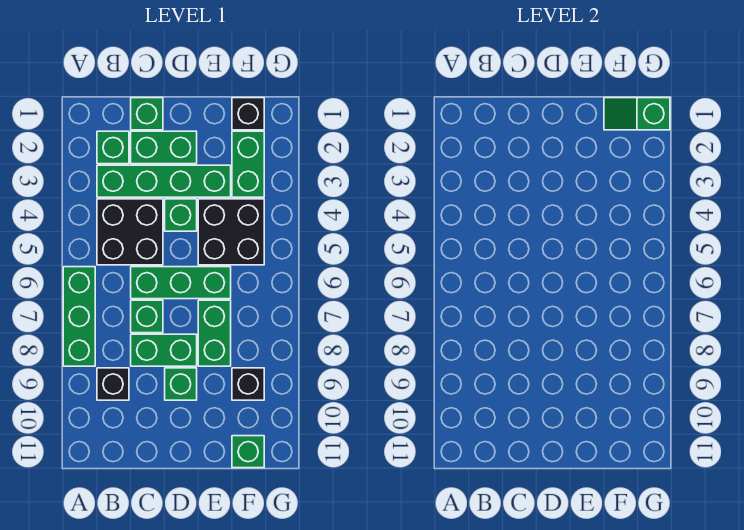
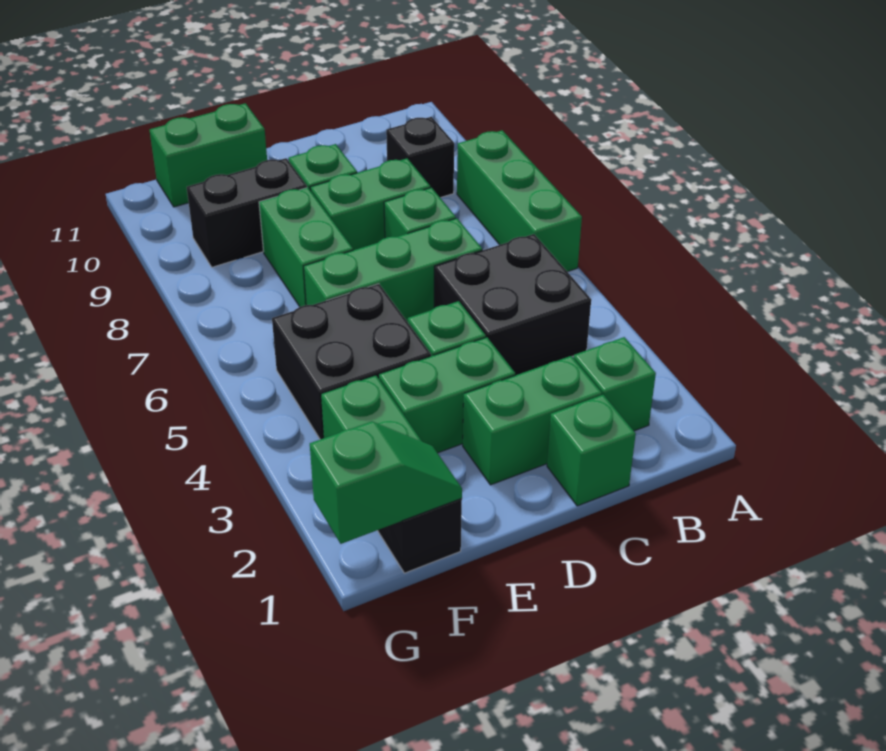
green 1x4 brick [97,165,231,197] -> green 1x2 brick [379,337,515,453]
black 1x1 brick [232,368,264,400] -> black 1x2 brick [187,158,307,267]
green 1x1 brick [232,436,264,468] -> green 1x2 brick [150,103,267,207]

